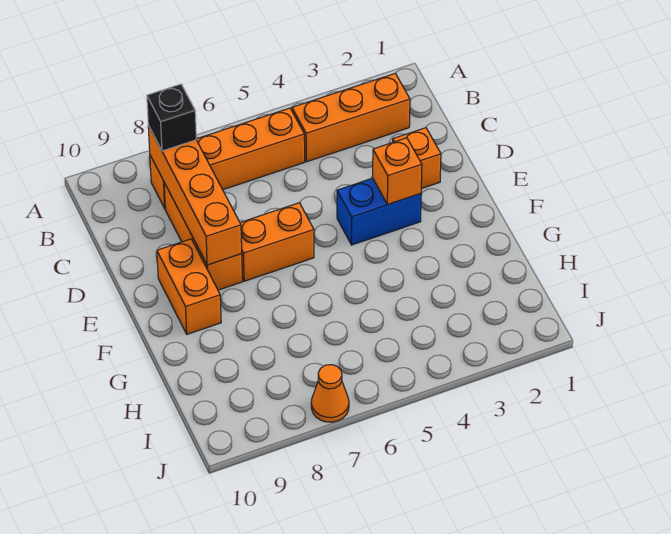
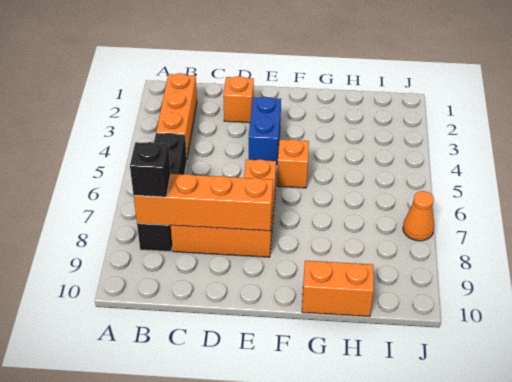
orange 1x4 brick [150,108,305,208] -> black 1x4 brick [137,133,187,252]
orange 1x1 brick [373,138,422,205] -> orange 1x1 brick moved to [277,139,309,188]
orange 1x2 brick [157,239,221,334] -> orange 1x2 brick moved to [302,261,374,317]

